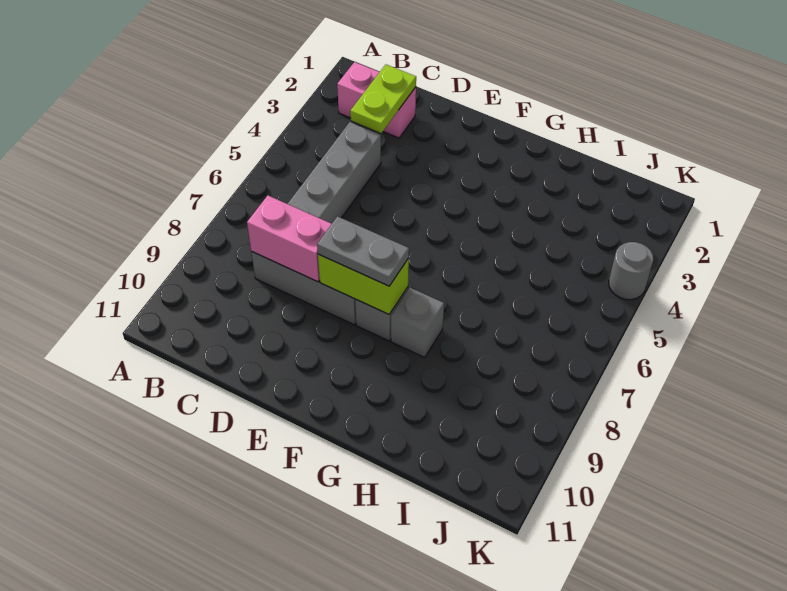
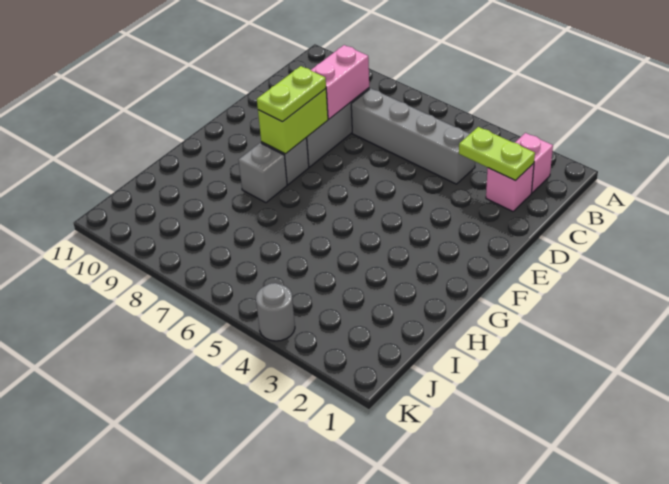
grey 1x2 plate [317,216,409,286] -> lime 1x2 plate [257,66,326,122]

